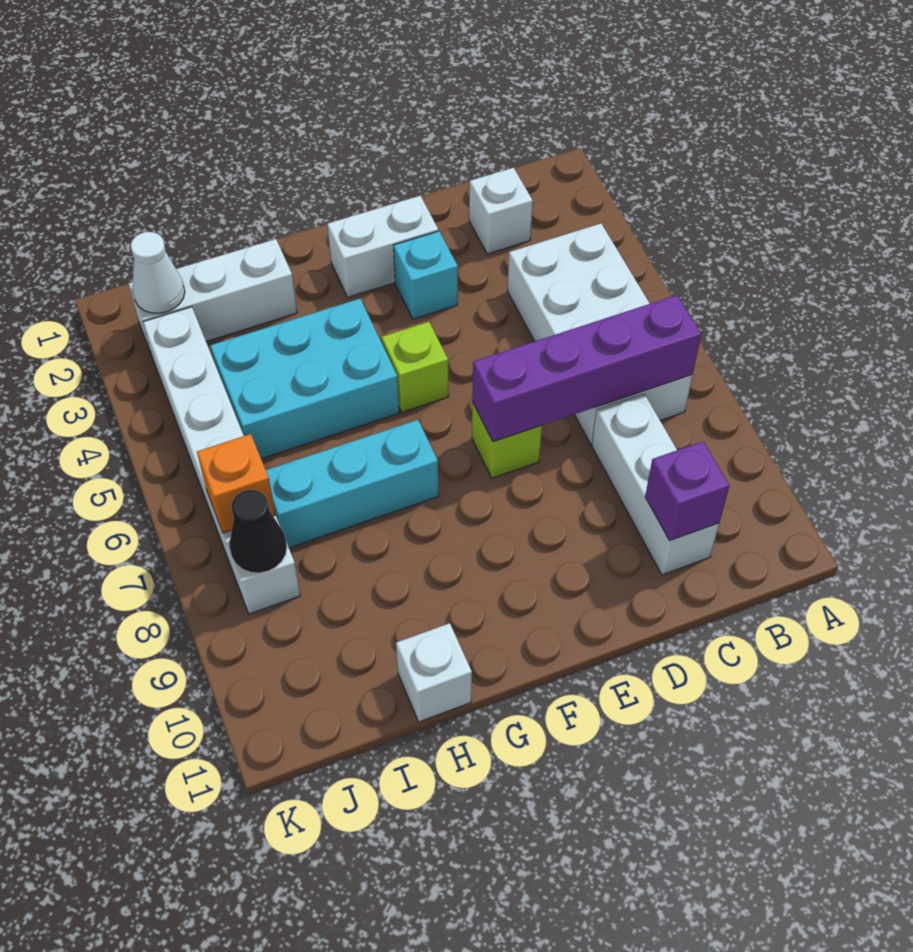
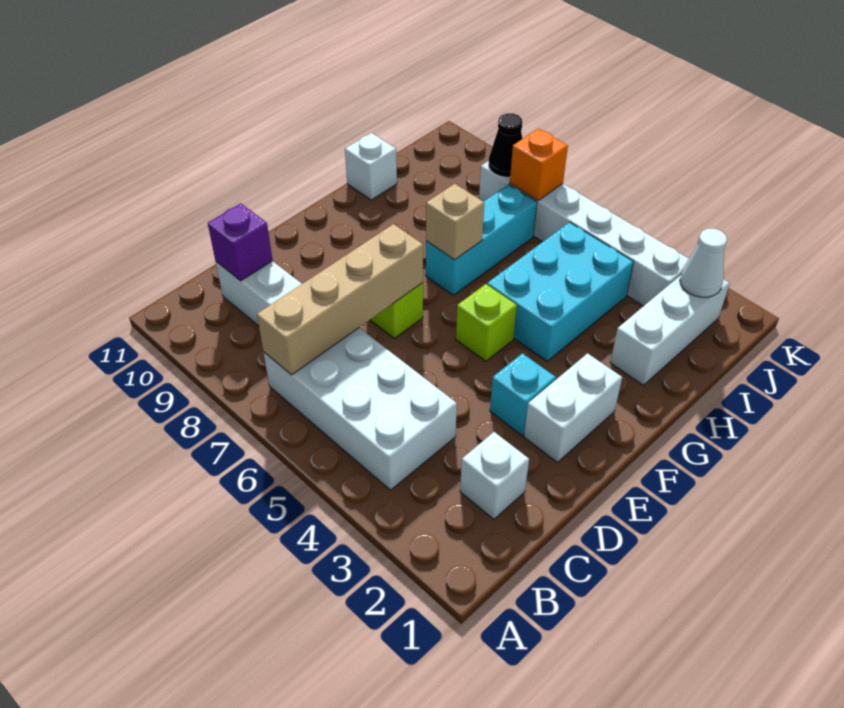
purple 1x4 brick [472,295,701,442] -> tan 1x4 brick [257,224,423,375]
none -> tan 1x1 brick [426,184,484,260]

